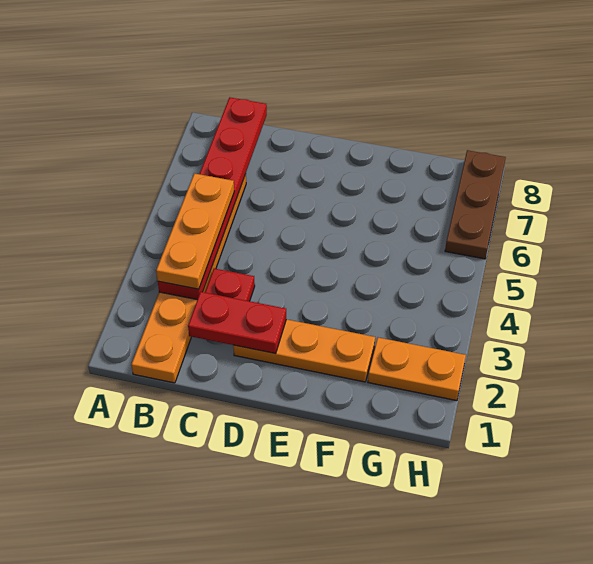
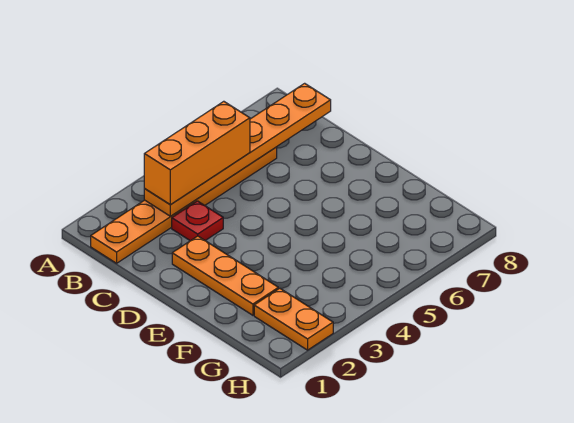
red 1x6 plate [158,97,267,300] -> orange 1x6 plate [144,83,331,216]
orange 1x3 plate [156,173,234,289] -> orange 1x3 brick [144,101,250,205]
red 1x2 plate [188,292,286,354] -> none
brown 1x3 plate [445,150,506,259] -> none

